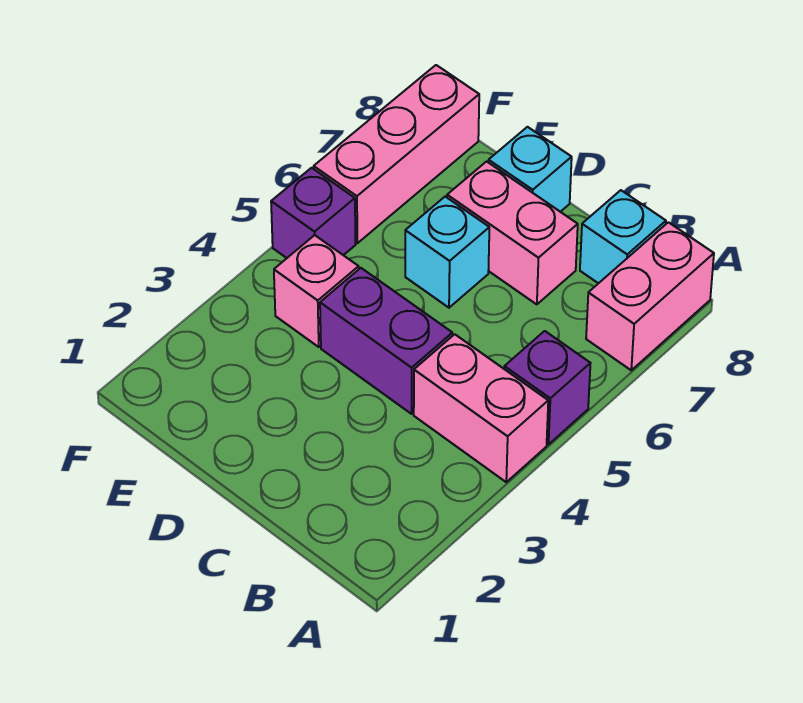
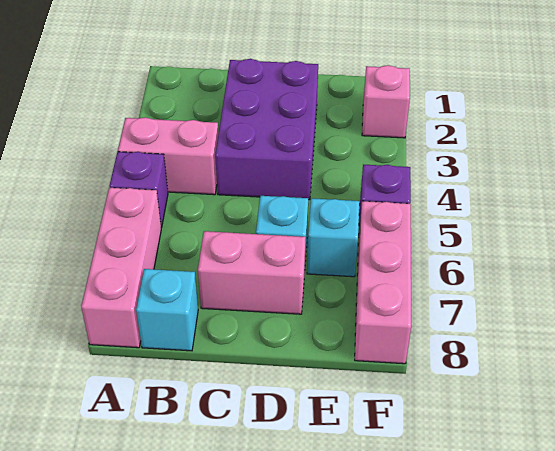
pink 1x2 brick [586,222,714,370] -> pink 1x3 brick [81,188,161,348]
purple 1x2 brick [320,268,452,414] -> purple 2x3 brick [215,59,318,200]
cyan 1x1 brick [488,127,572,212] -> cyan 1x1 brick moved to [307,198,359,277]
pink 1x1 brick [274,235,359,347] -> pink 1x1 brick moved to [362,65,410,138]

